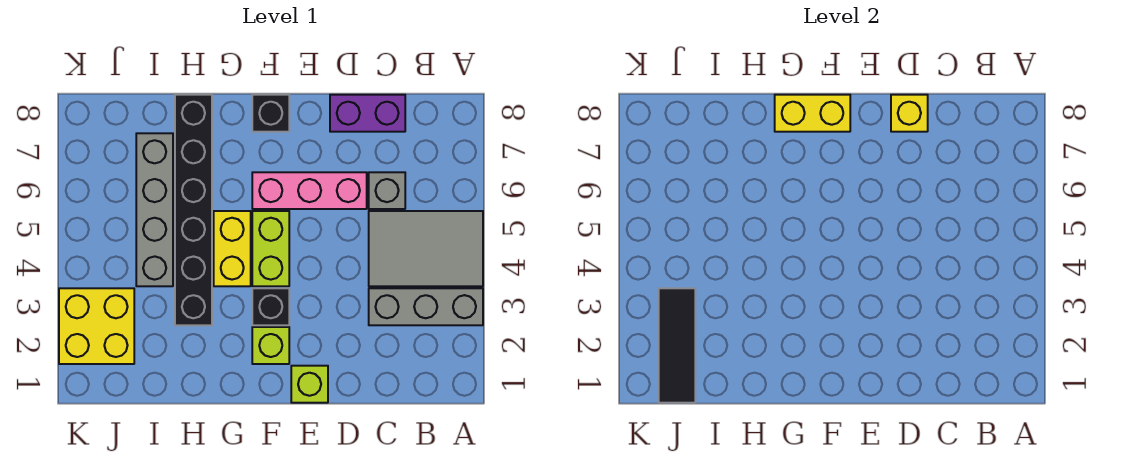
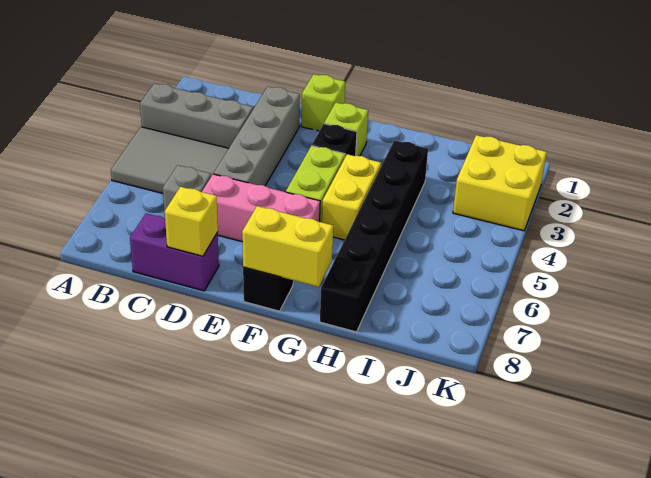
grey 1x4 brick [136,133,173,286] -> grey 1x4 brick moved to [214,87,300,186]
black 1x3 tile [659,288,695,403] -> none

